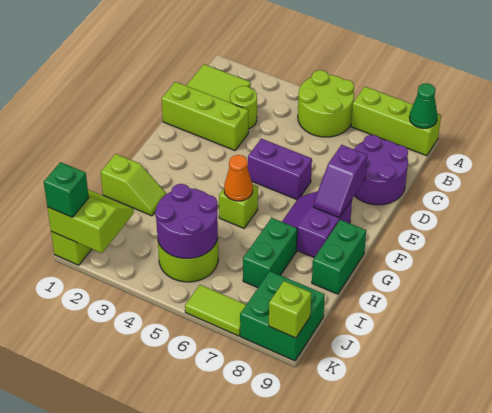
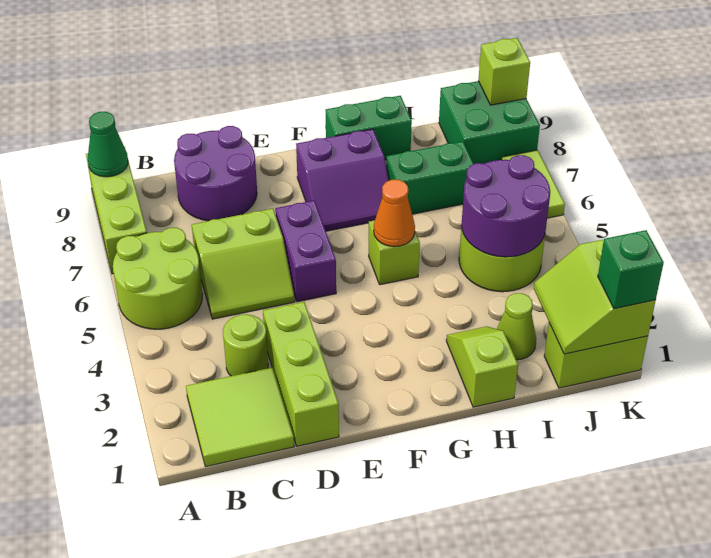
none -> lime 2x2 slope [192,209,295,319]
purple 1x2 slope [313,145,367,218] -> none
none -> lime 1x1 cone [497,293,536,360]

